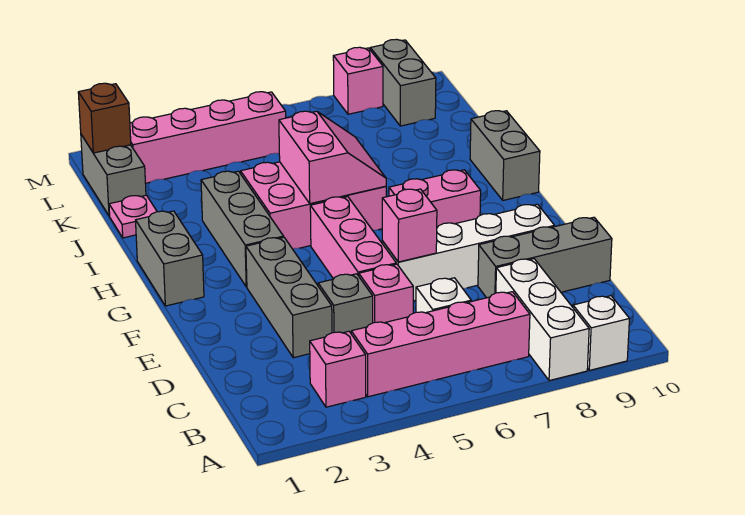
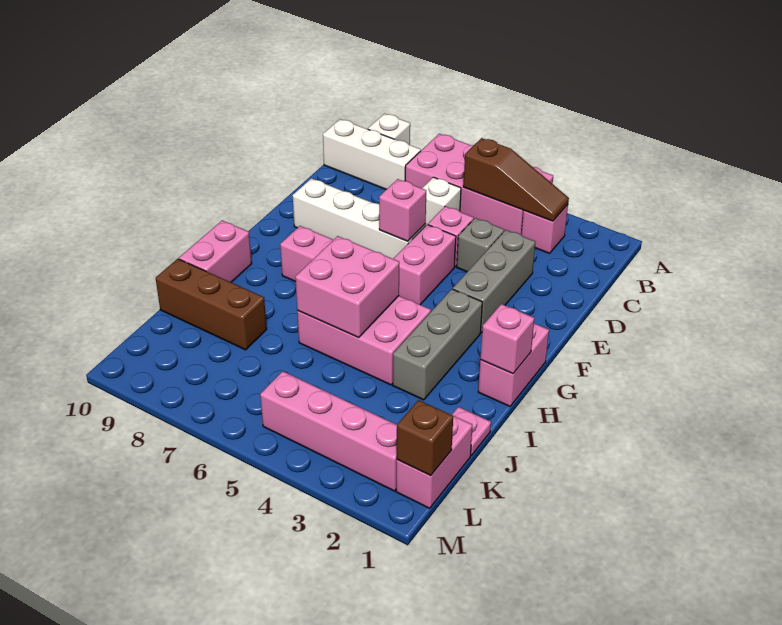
white 1x3 brick [496,259,589,381] -> white 1x3 brick turned to [323,119,421,190]
none -> brown 1x3 slope [463,138,569,221]
pink 1x4 brick [351,292,530,397] -> pink 2x4 brick [405,134,553,235]
grey 1x3 brick [478,217,612,298] -> none
pink 1x3 brick [310,197,396,279] -> pink 1x2 brick [393,225,456,305]
grey 1x2 brick [136,211,204,306] -> pink 1x2 brick [478,324,549,406]
pink 2x2 slope [279,111,386,204] -> pink 2x2 brick [295,236,399,338]
grey 1x2 brick [470,111,540,200] -> pink 1x2 brick [179,220,252,282]
none -> brown 1x3 brick [156,259,267,350]
grey 1x2 brick [81,135,146,216] -> pink 1x2 brick [396,416,473,508]
grey 1x2 brick [370,39,436,126] -> none
pink 1x1 brick [333,47,383,114] -> pink 1x1 brick moved to [480,304,534,374]

